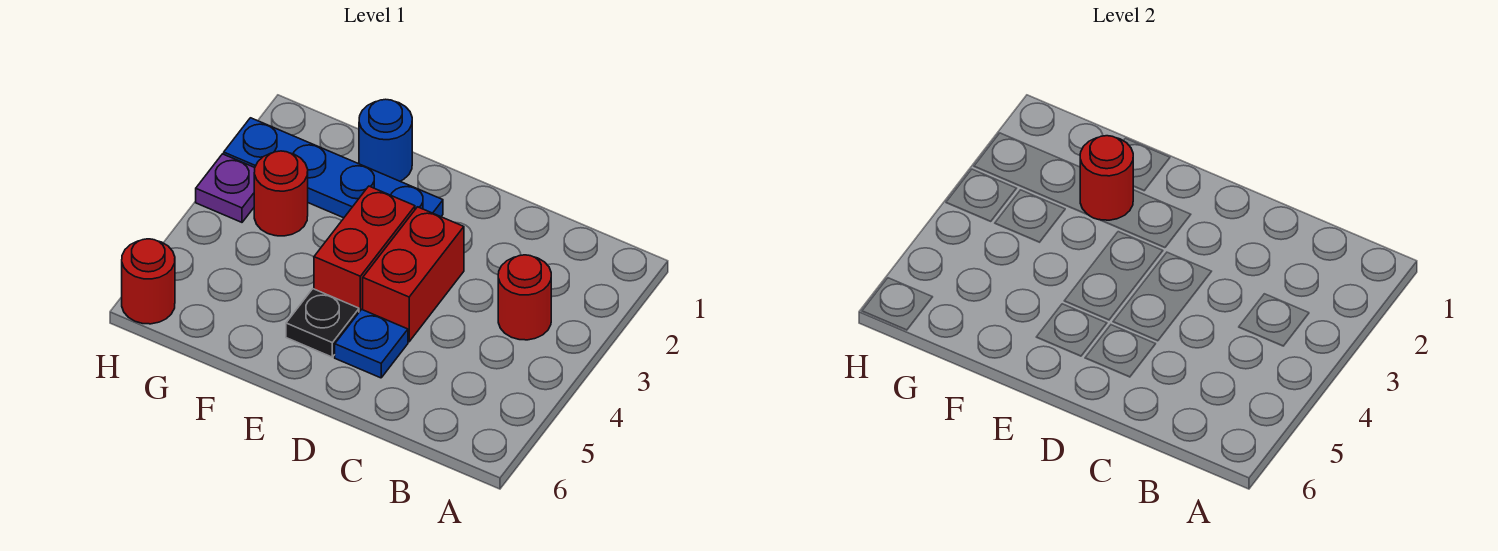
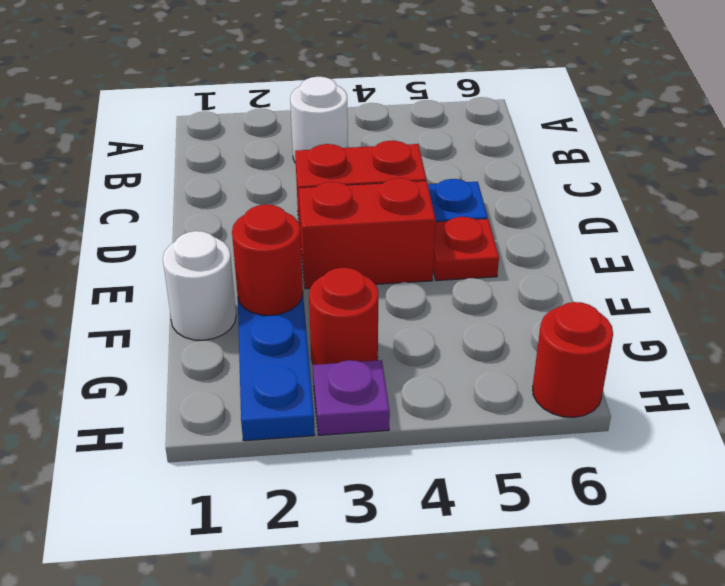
red 1x1 round brick [498,255,551,340] -> white 1x1 round brick [290,77,348,163]
black 1x1 plate [286,289,359,357] -> red 1x1 plate [433,217,499,281]
blue 1x1 round brick [359,99,412,181] -> white 1x1 round brick [163,231,236,340]

